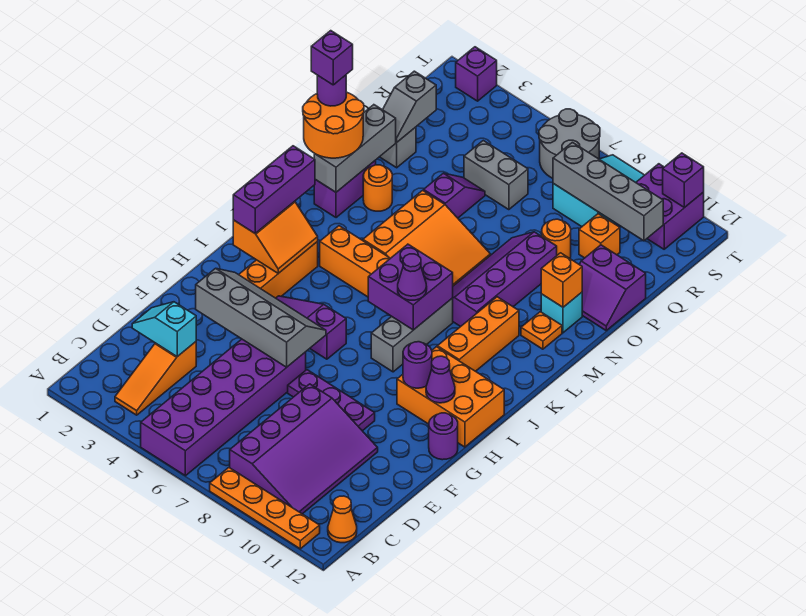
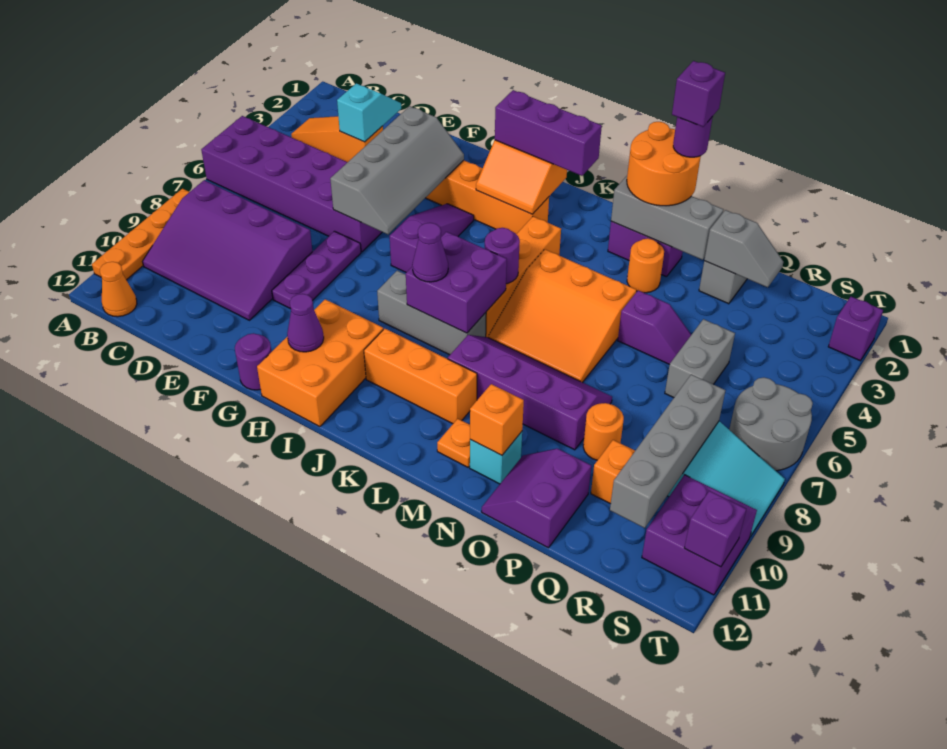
purple 1x1 round brick [403,342,432,388] -> purple 1x1 round brick moved to [485,228,520,284]
grey 1x2 slope [383,71,436,142] -> grey 1x2 slope turned to [704,210,783,288]

